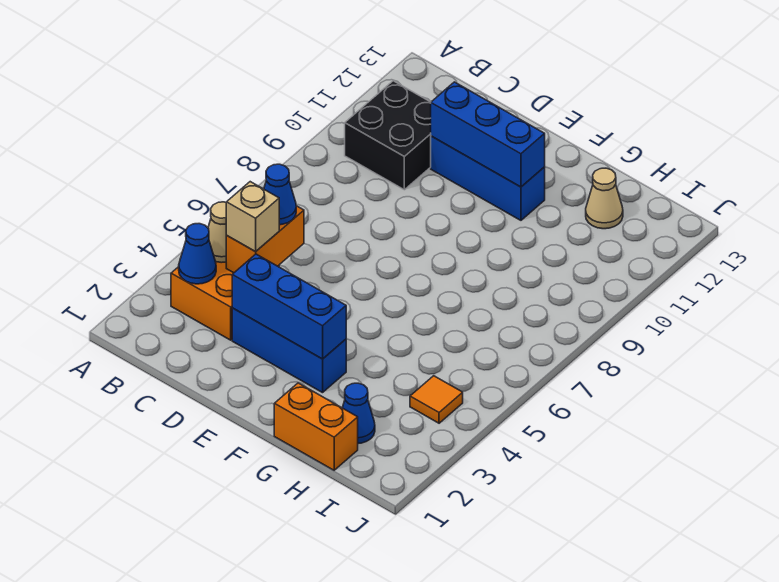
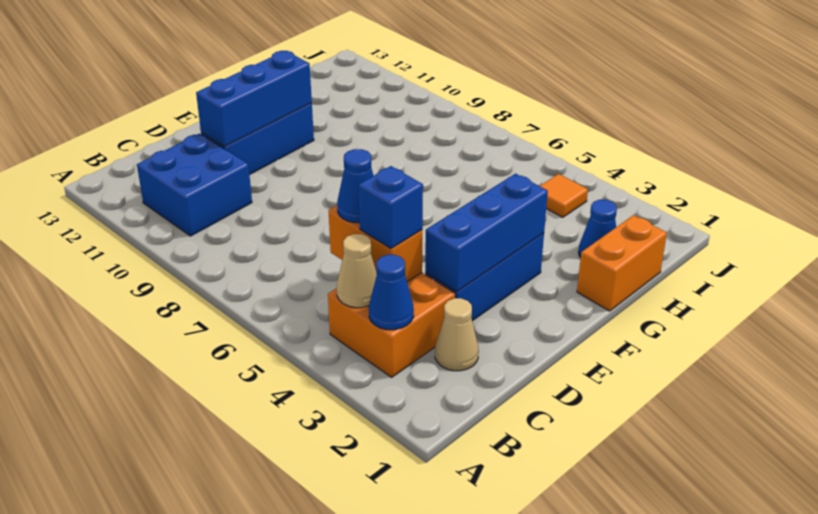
black 2x2 brick [345,81,431,190] -> blue 2x2 brick [137,134,252,236]
tan 1x1 brick [226,182,279,252] -> blue 1x1 brick [359,166,423,248]
tan 1x1 cone [586,168,623,229] -> tan 1x1 cone moved to [435,298,479,371]

